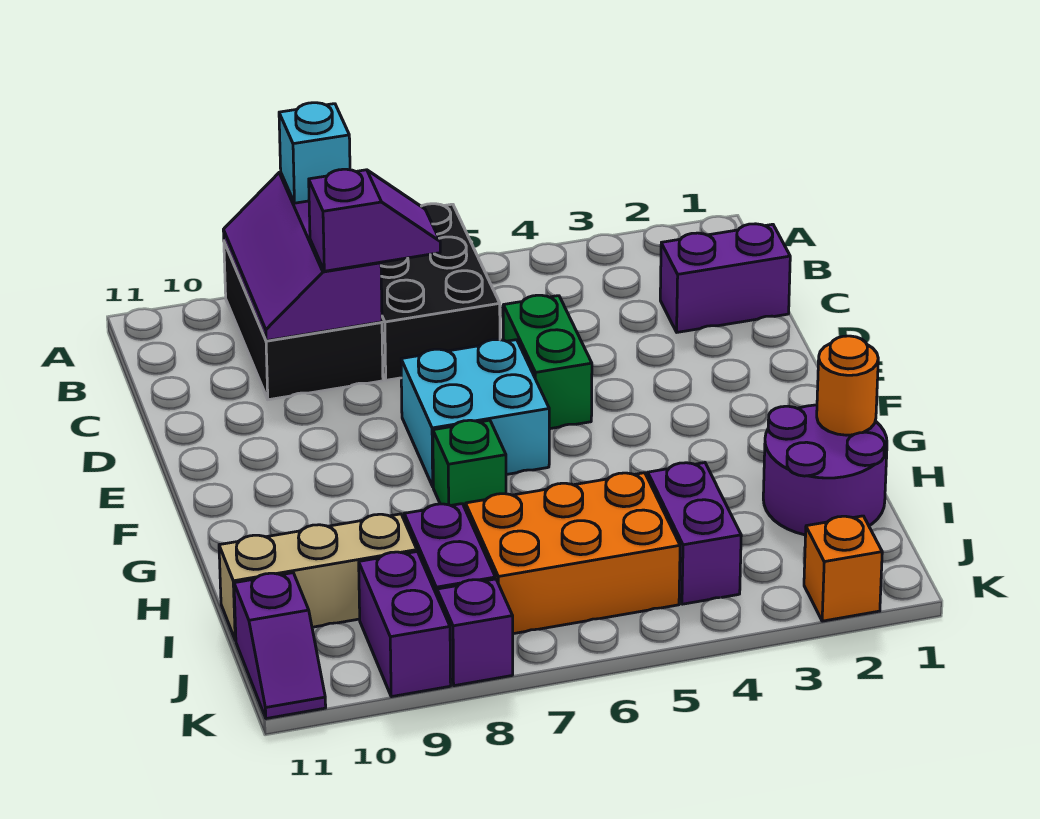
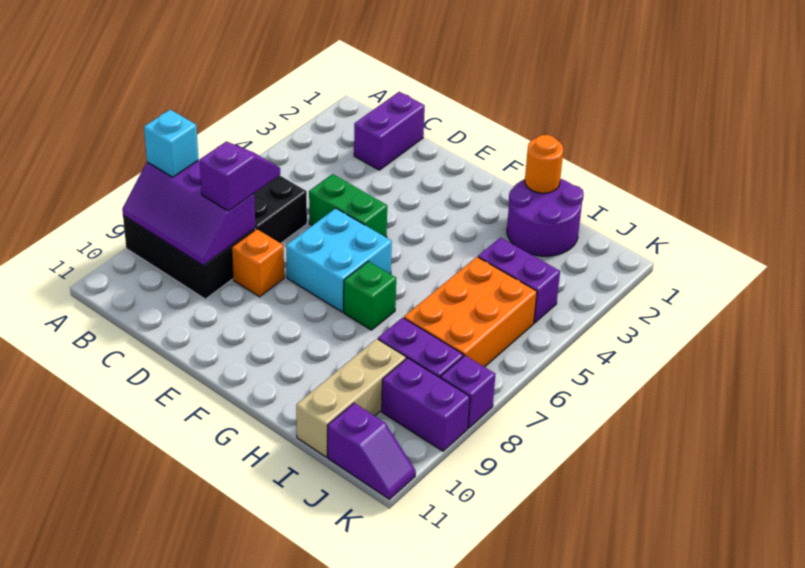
orange 1x1 brick [804,516,882,621] -> orange 1x1 brick moved to [232,229,284,297]

